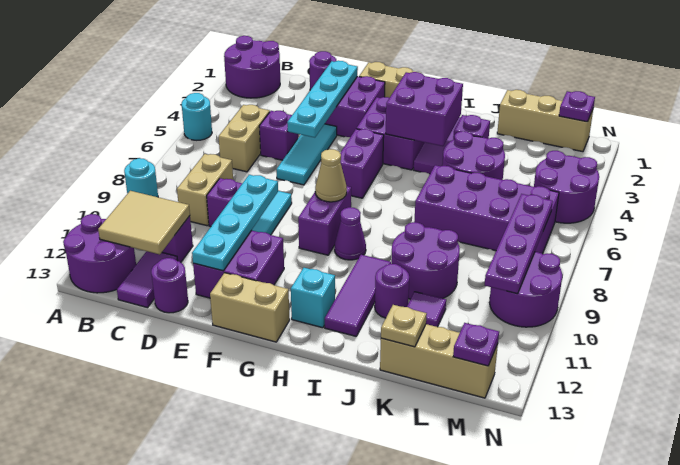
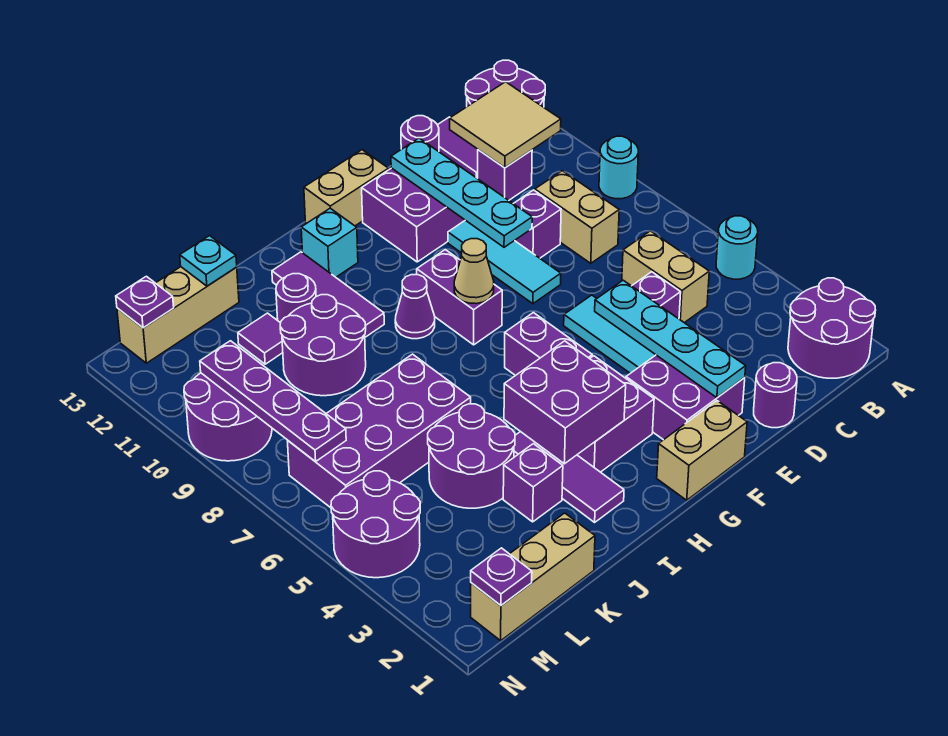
tan 1x1 plate [381,305,427,347] -> cyan 1x1 plate [180,236,237,286]

